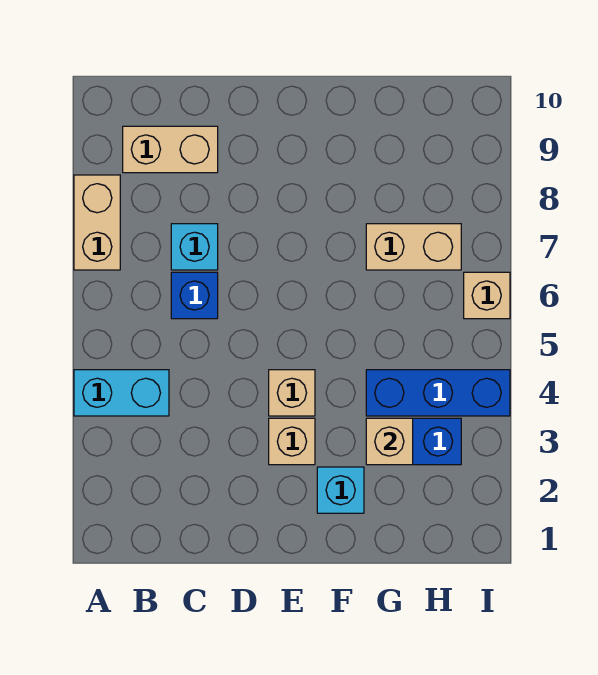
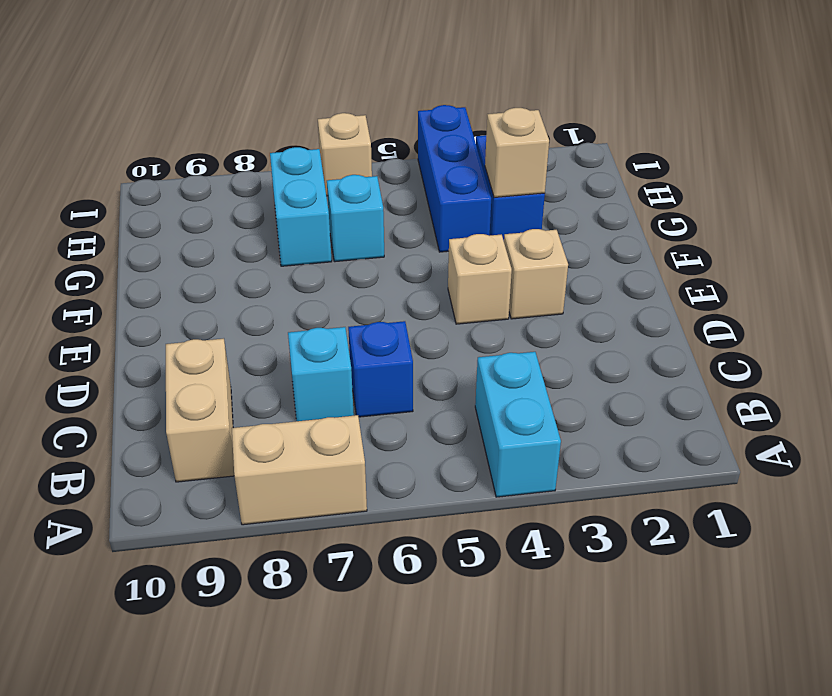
cyan 1x1 brick [317,467,364,513] -> cyan 1x1 brick moved to [327,175,384,262]
tan 1x2 brick [366,224,461,270] -> cyan 1x2 brick [270,147,332,266]

